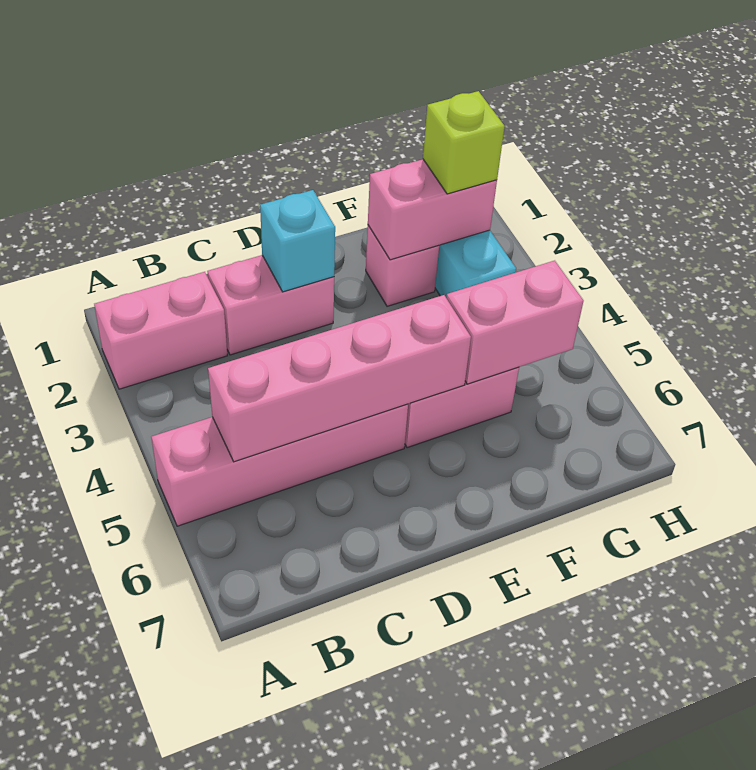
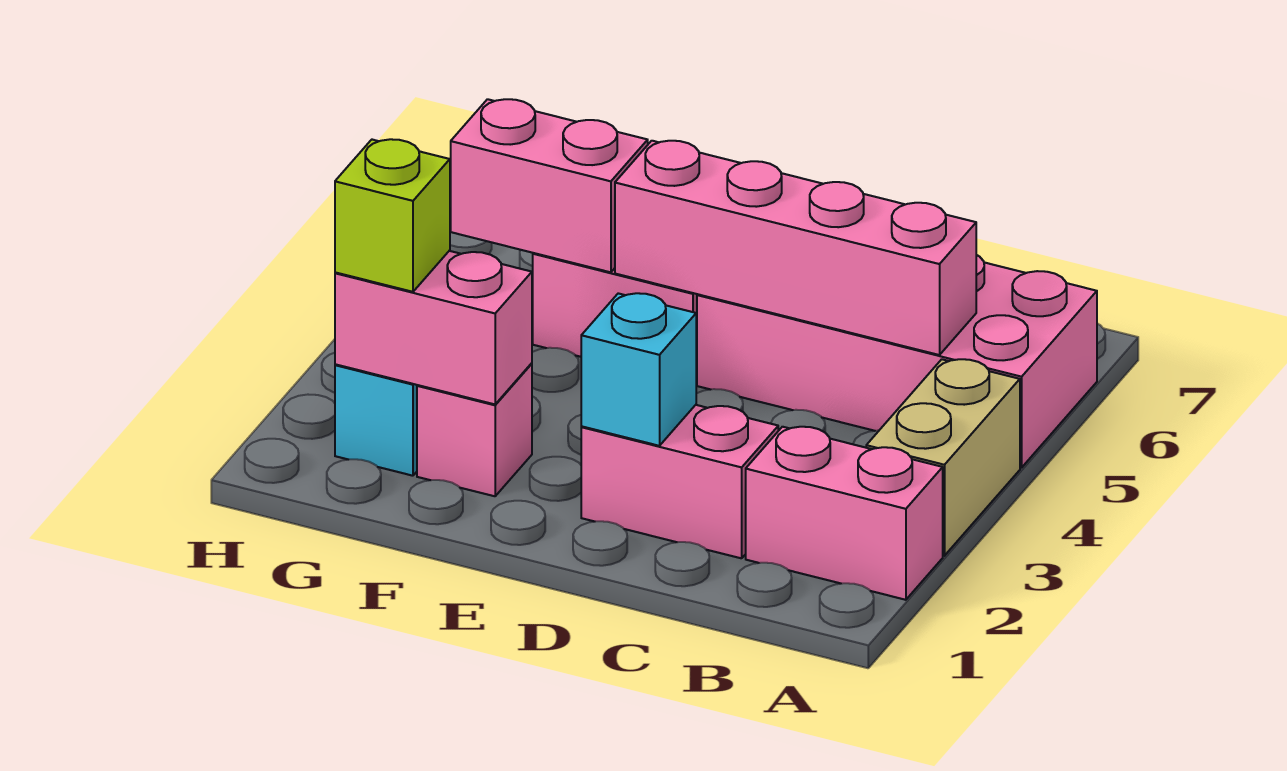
none -> tan 1x2 brick [866,359,1020,556]
pink 1x4 brick [151,404,408,526] -> pink 2x4 brick [697,255,1097,468]

